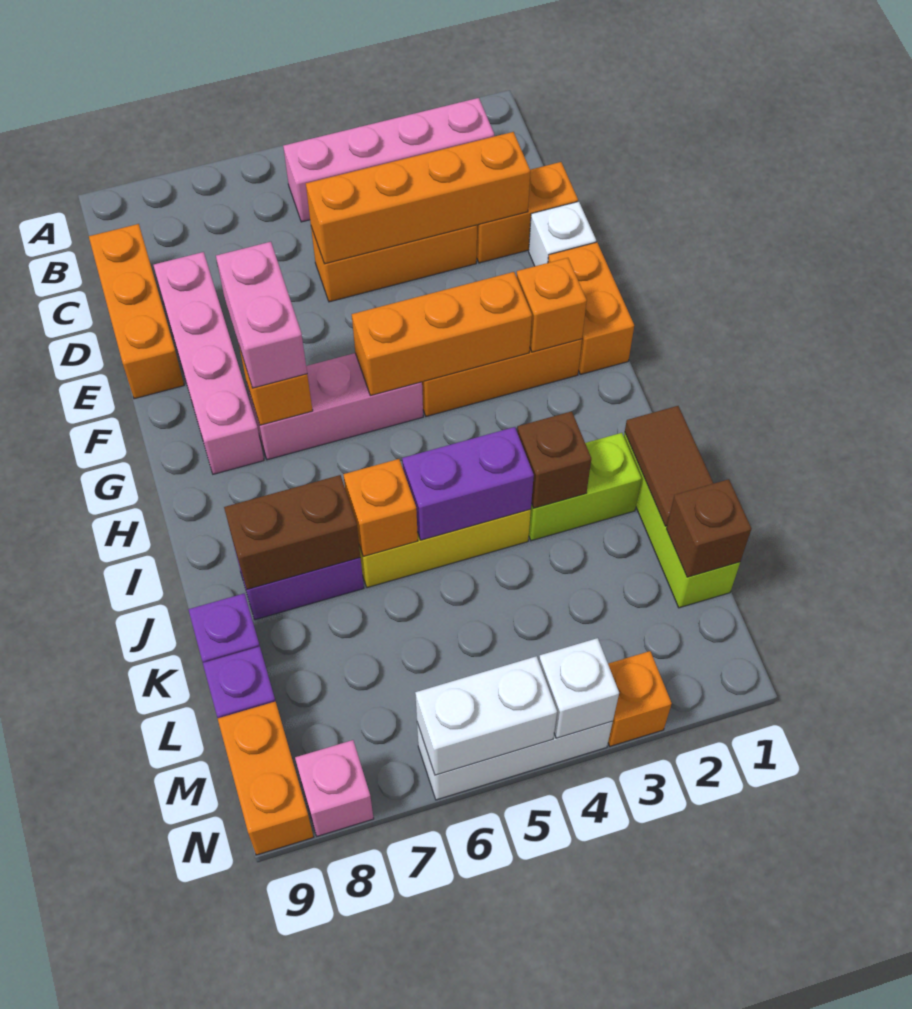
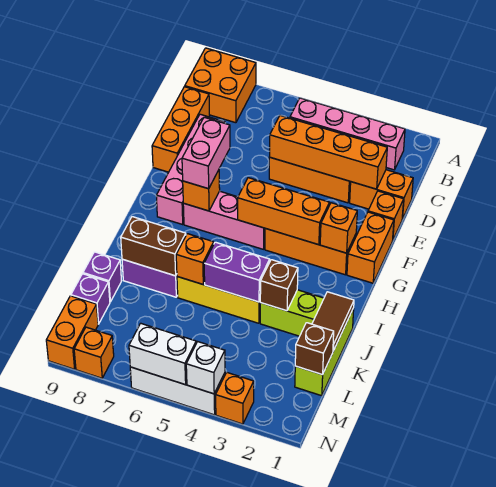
none -> orange 2x2 brick [185,48,256,123]
white 1x1 brick [529,201,596,266] -> orange 1x1 brick [368,191,404,239]
pink 1x1 brick [295,740,374,836] -> orange 1x1 brick [74,327,114,378]

